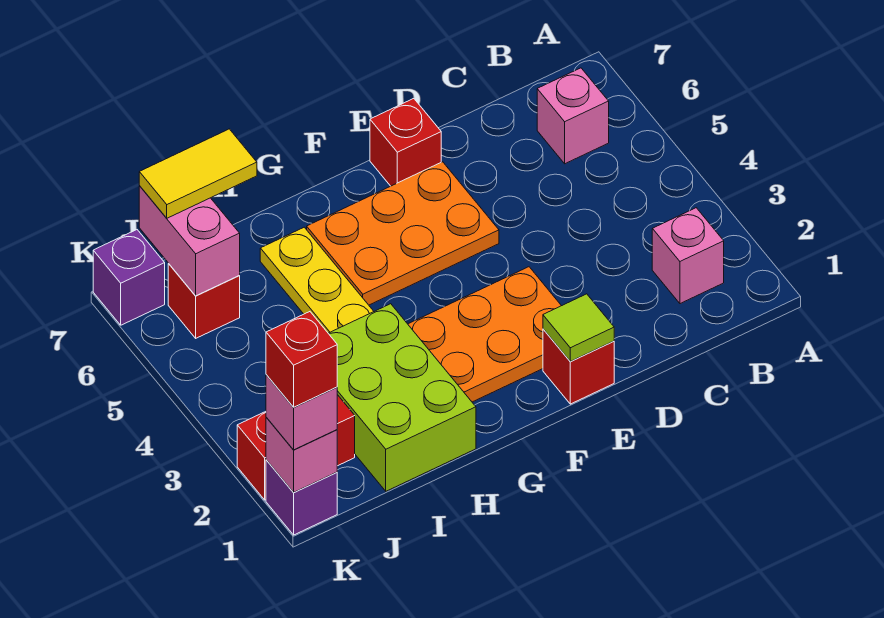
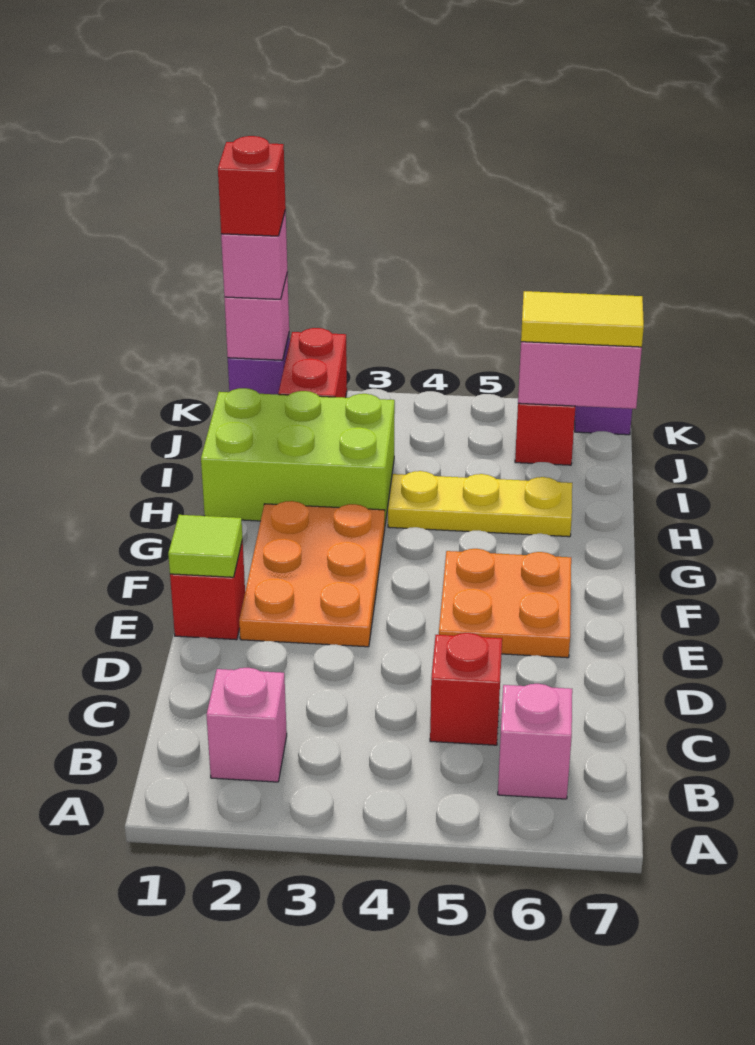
orange 2x3 plate [307,162,499,305] -> orange 2x2 plate [439,549,571,658]
red 1x1 brick [370,99,441,186] -> red 1x1 brick moved to [430,633,502,745]
yellow 1x2 tile [139,129,257,218] -> yellow 1x2 tile turned to [521,291,644,347]

